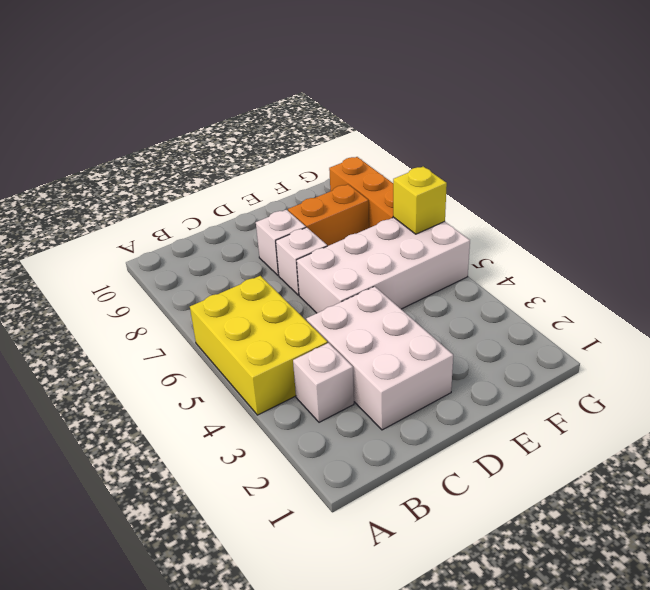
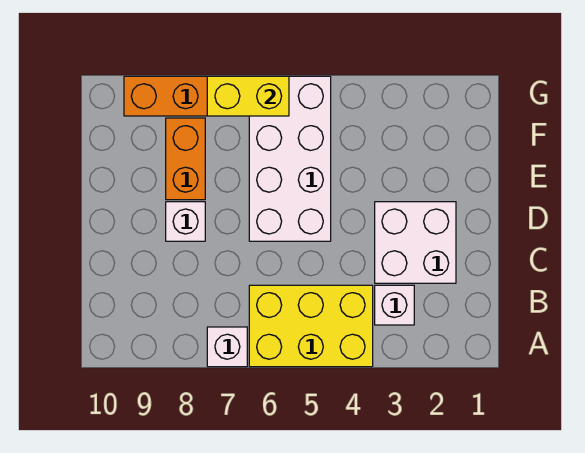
white 2x3 brick [306,286,453,430] -> white 2x2 brick [375,202,456,283]
white 1x1 brick [276,227,327,295] -> white 1x1 brick moved to [207,327,247,367]
yellow 1x1 brick [393,167,447,234] -> yellow 1x2 brick [207,76,289,116]

